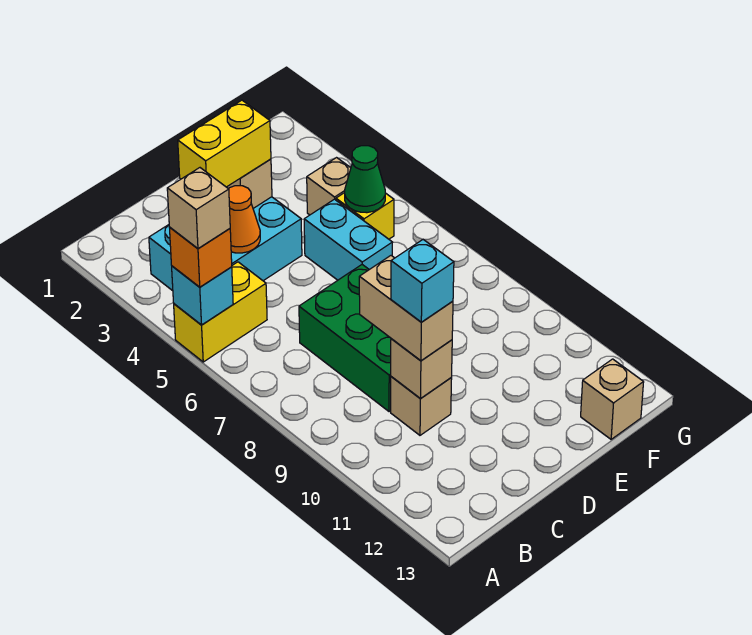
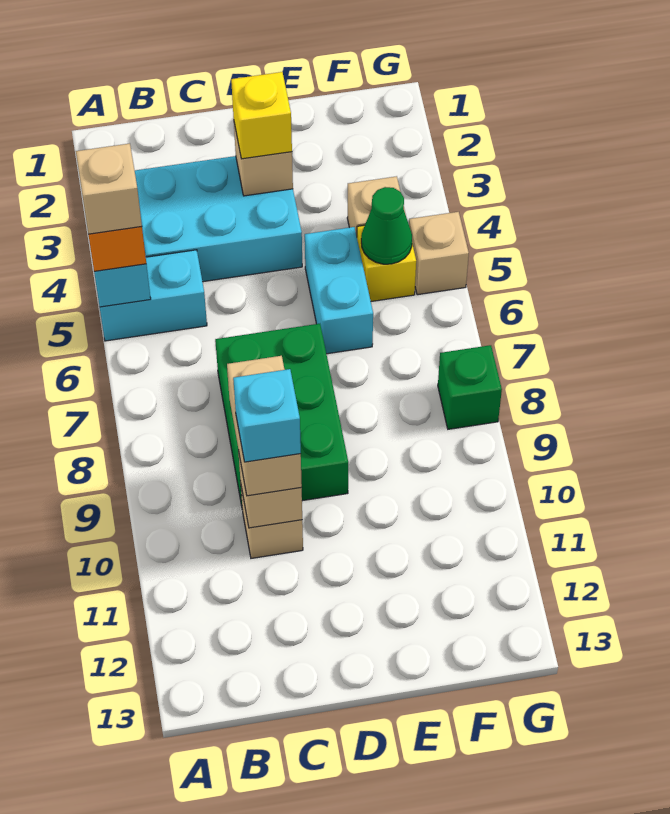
yellow 1x2 brick [174,262,267,362] -> cyan 1x2 brick [100,250,207,341]
yellow 1x2 brick [178,100,271,187] -> yellow 1x1 brick [231,72,292,159]
orange 1x1 cone [229,186,260,253] -> none
tan 1x1 brick [581,359,644,439] -> tan 1x1 brick moved to [409,212,469,295]
none -> green 1x1 brick [438,345,502,429]

